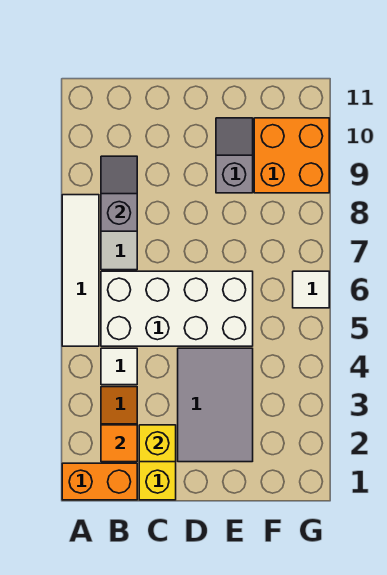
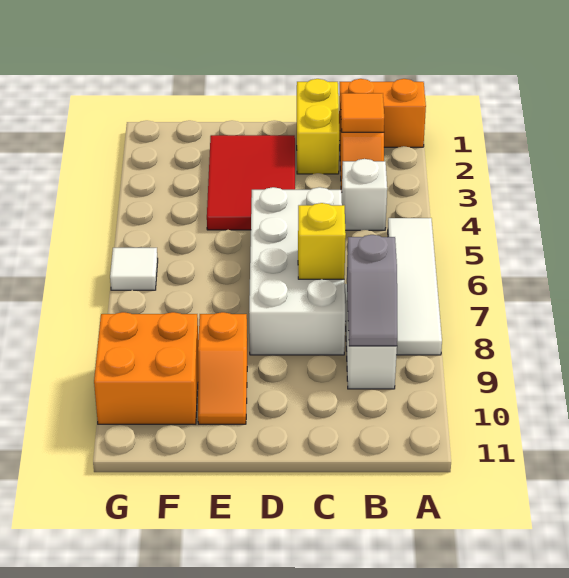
white 1x1 tile [101,348,137,385] -> white 1x1 brick [342,159,387,230]
white 2x4 brick [101,271,253,346] -> white 2x4 brick turned to [249,187,345,355]
yellow 1x1 brick [139,425,176,462] -> yellow 1x1 brick moved to [298,203,346,279]
grey 2x3 tile [178,348,253,462] -> red 2x3 tile [207,135,295,230]
grey 1x2 slope [216,118,253,193] -> orange 1x2 slope [198,312,247,424]

